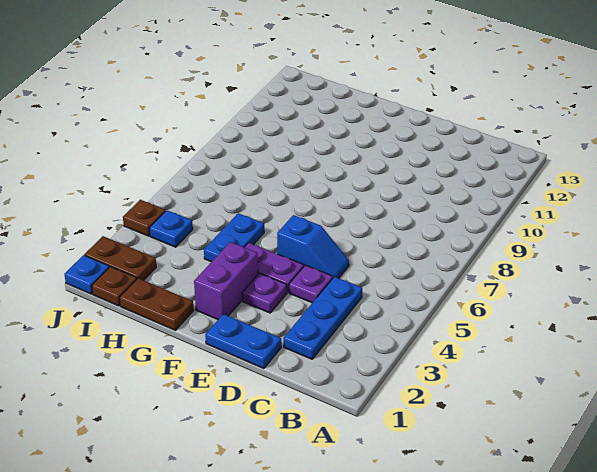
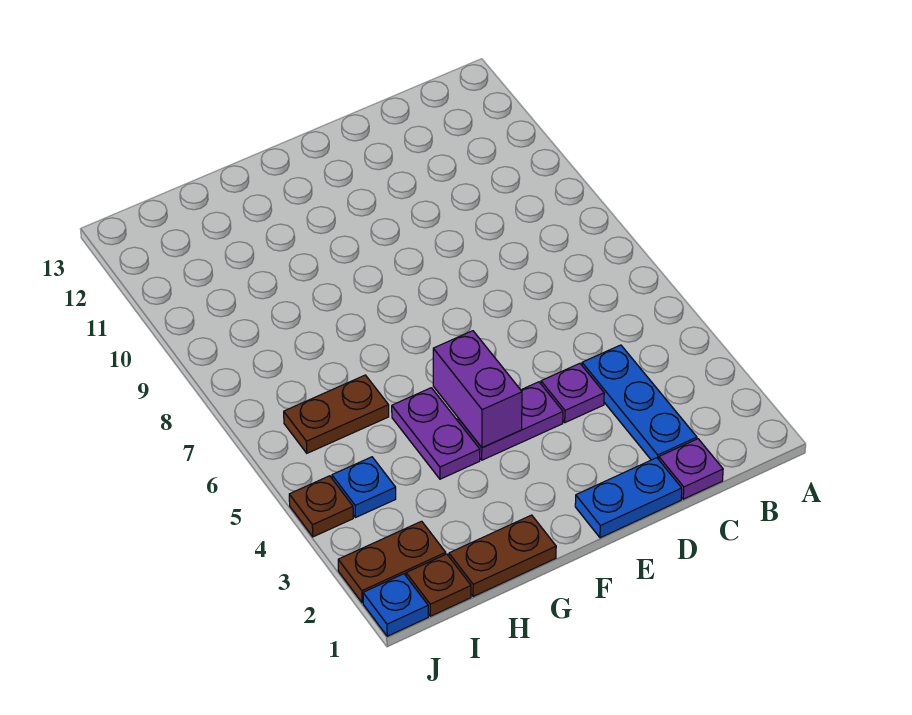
blue 1x2 slope [277,215,349,278] -> none
purple 1x1 plate [242,273,287,313] -> purple 1x1 plate moved to [659,439,723,499]
purple 1x2 brick [194,242,258,319] -> purple 1x2 brick moved to [433,331,522,448]
blue 1x2 plate [204,213,264,262] -> purple 1x2 plate [392,388,480,479]
none -> brown 1x2 plate [284,375,389,453]

